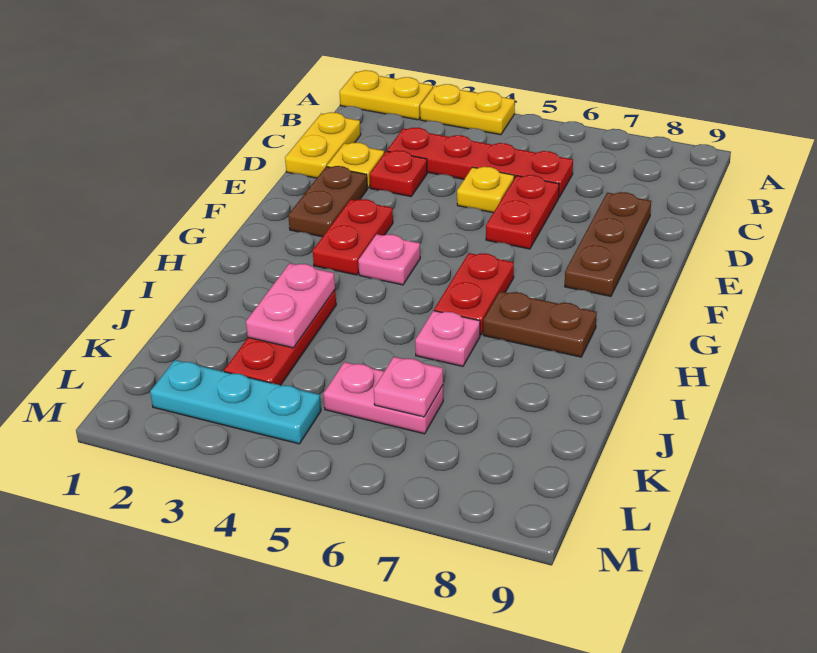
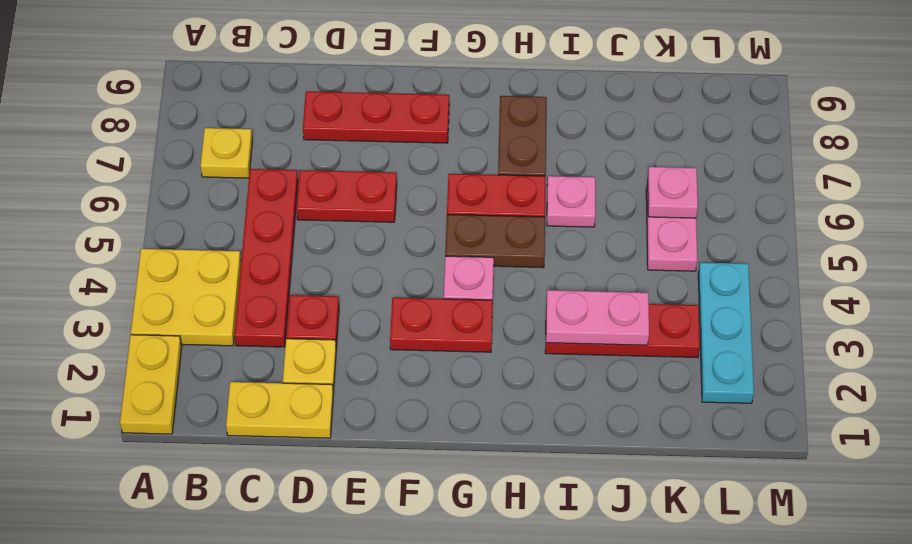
yellow 1x2 plate [420,84,515,135] -> yellow 2x2 plate [131,249,241,346]
yellow 1x1 plate [457,167,514,213] -> yellow 1x1 plate moved to [201,128,252,178]
brown 1x3 plate [565,192,651,296] -> red 1x3 plate [303,91,449,143]
brown 1x2 plate [288,166,367,237] -> brown 1x2 plate moved to [445,215,545,268]

